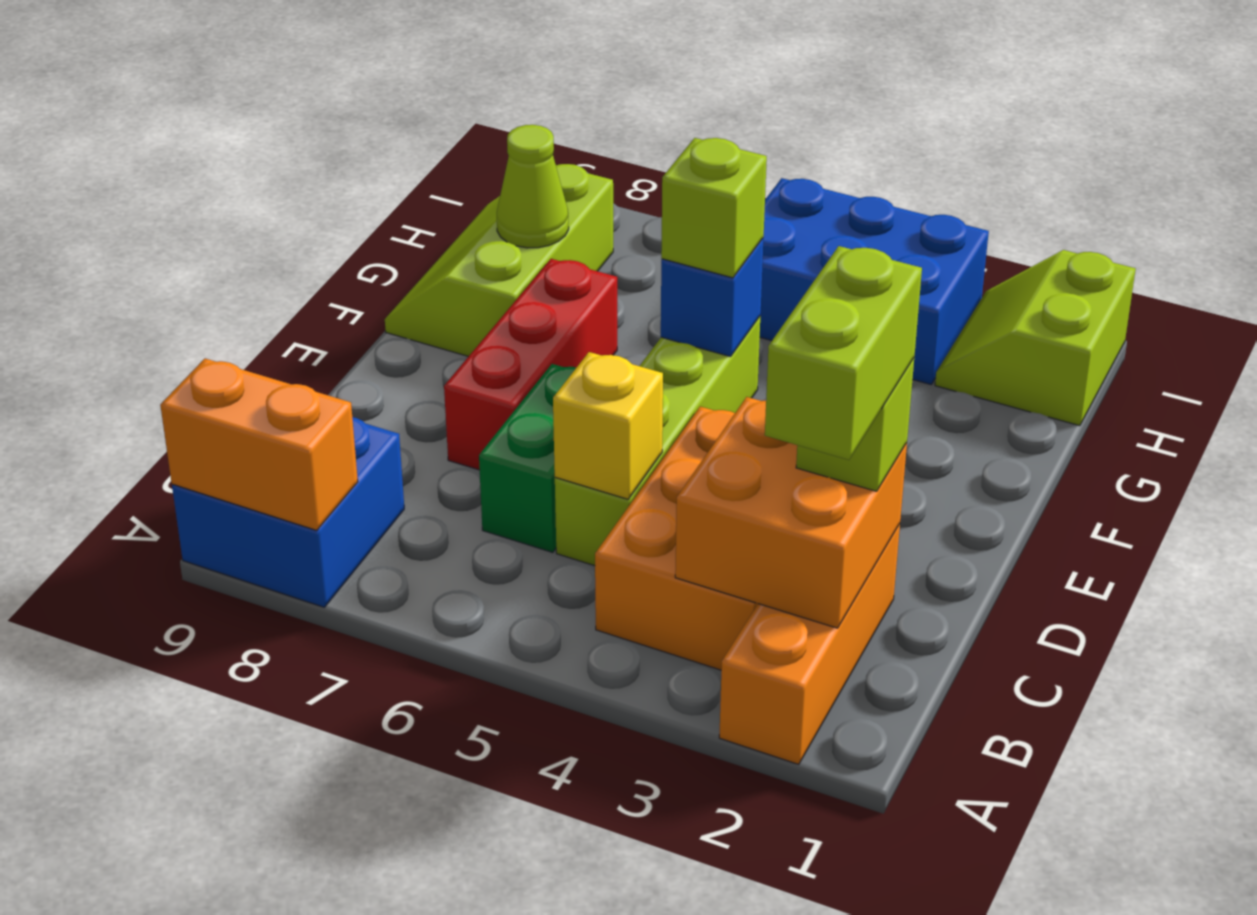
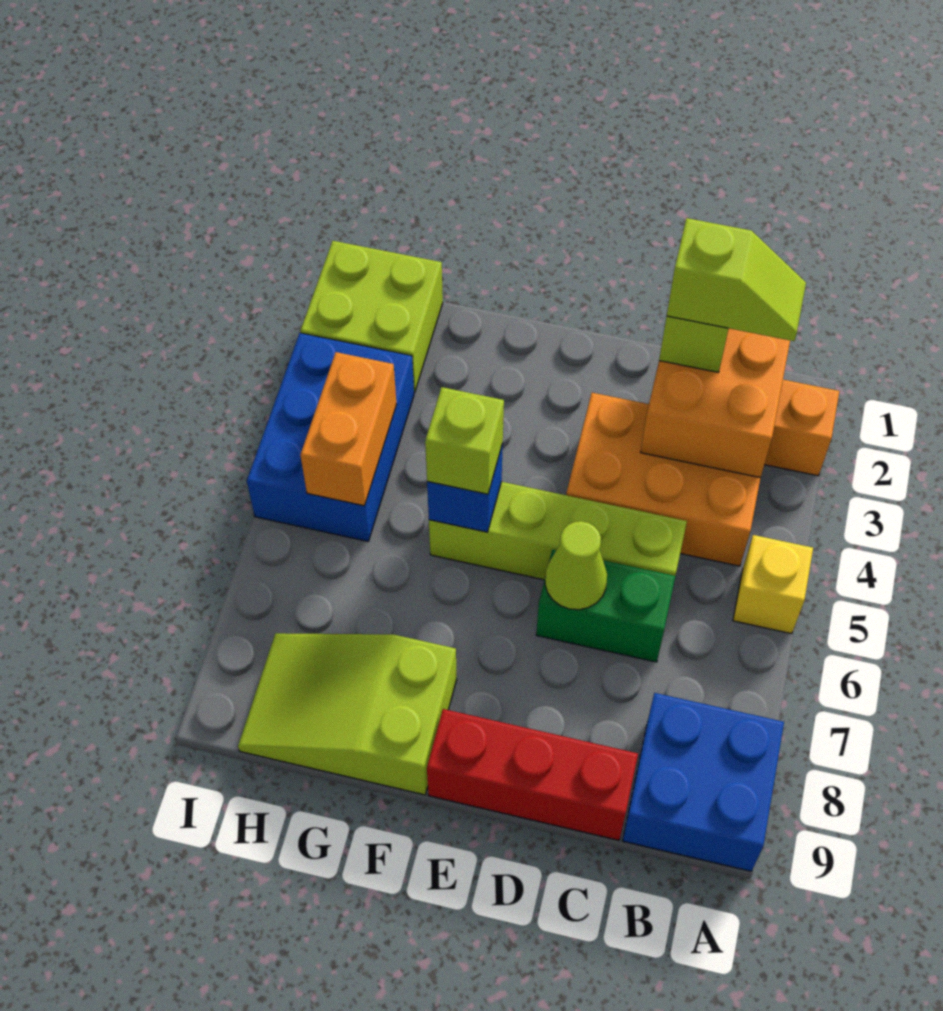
orange 1x2 brick [160,358,358,530] -> orange 1x2 brick moved to [300,352,397,506]
lime 1x2 brick [765,246,922,460] -> lime 1x2 slope [667,218,806,341]
yellow 1x1 brick [553,352,663,499] -> yellow 1x1 brick moved to [733,535,813,634]
red 1x3 brick [444,259,617,470] -> red 1x3 brick moved to [427,709,638,840]
lime 2x3 slope [385,164,613,356] -> lime 2x3 slope turned to [238,633,457,795]
lime 1x1 cone [497,125,569,248] -> lime 1x1 cone moved to [545,521,607,610]
lime 2x2 slope [935,250,1136,426] -> lime 2x2 brick [300,241,443,392]

